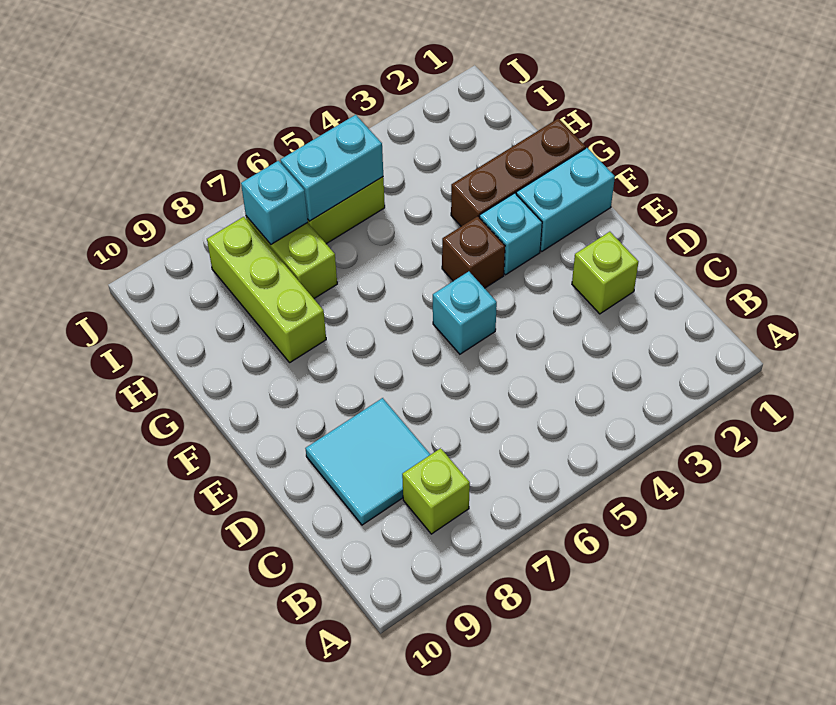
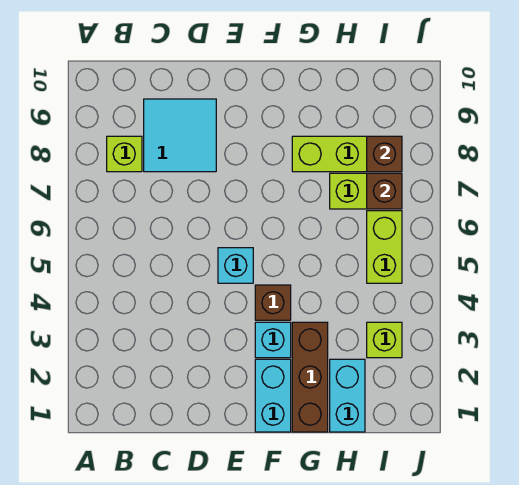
lime 1x1 brick [572,232,638,314] -> lime 1x1 brick moved to [367,322,402,358]
cyan 1x2 brick [281,115,383,221] -> cyan 1x2 brick moved to [330,359,365,432]
cyan 1x1 brick [241,161,308,244] -> brown 1x1 brick [367,173,402,209]
none -> brown 1x1 brick [367,136,402,172]

